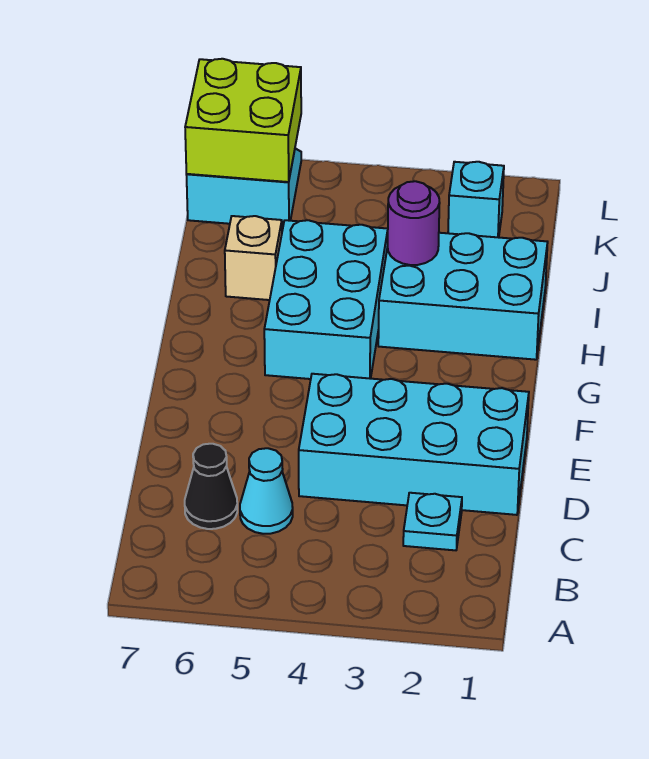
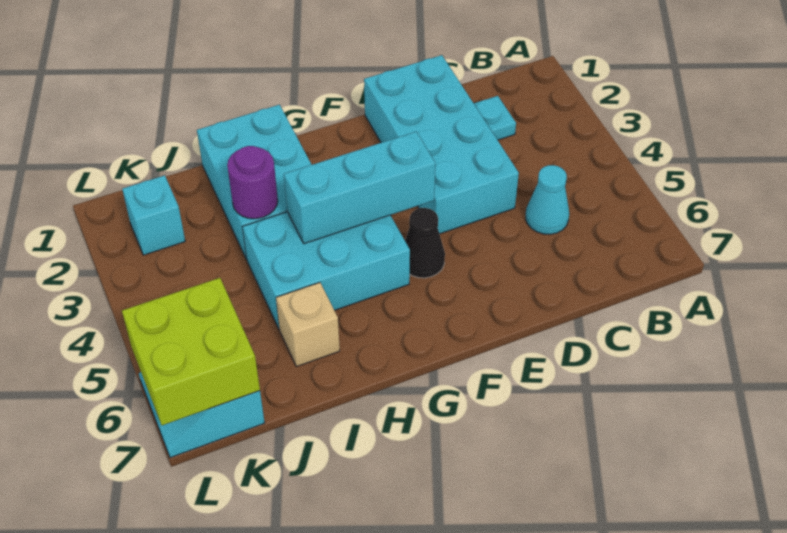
black 1x1 cone [185,444,237,529] -> black 1x1 cone moved to [405,208,445,278]
none -> cyan 1x3 brick [284,132,435,244]

